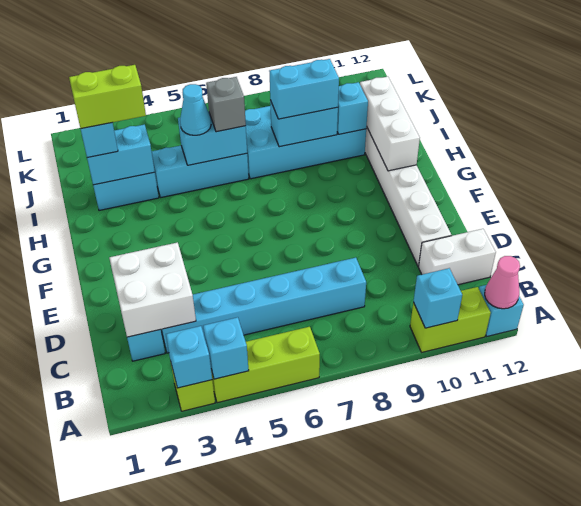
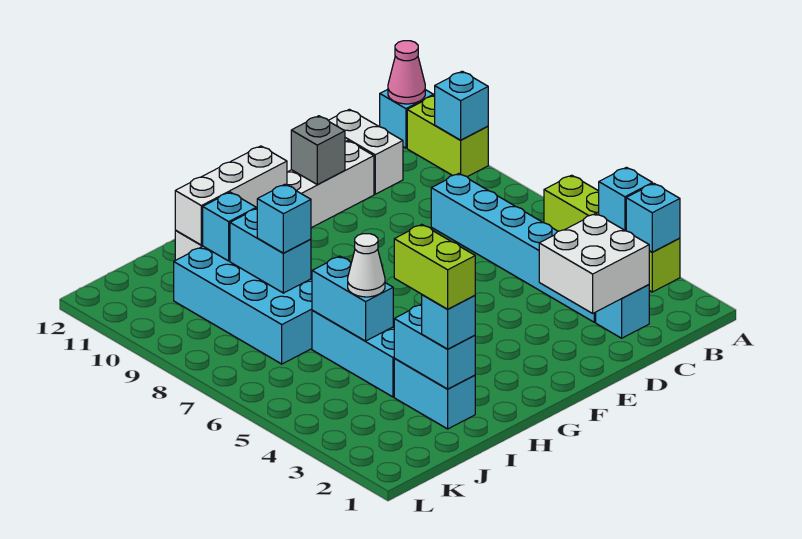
cyan 1x1 cone [180,84,211,135] -> white 1x1 cone [348,234,385,297]
grey 1x1 brick [206,77,246,132] -> grey 1x1 brick moved to [291,116,345,184]
cyan 1x2 brick [269,59,339,119] -> cyan 1x1 brick [257,184,311,253]

